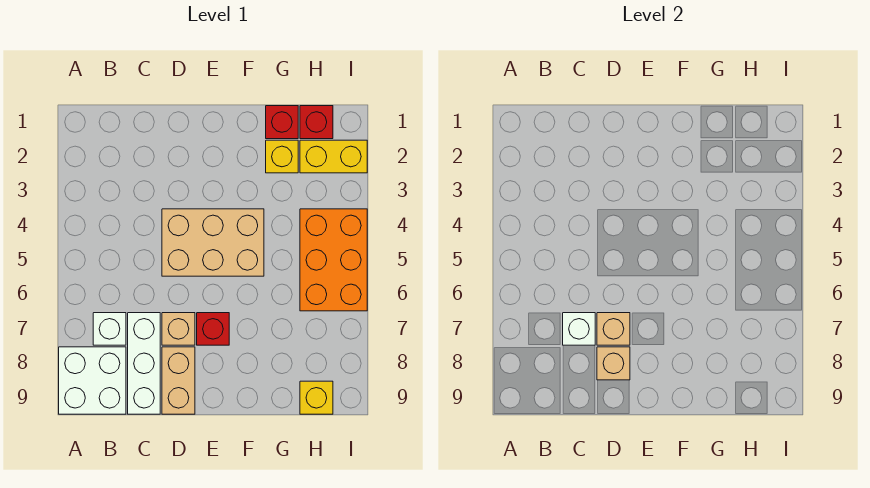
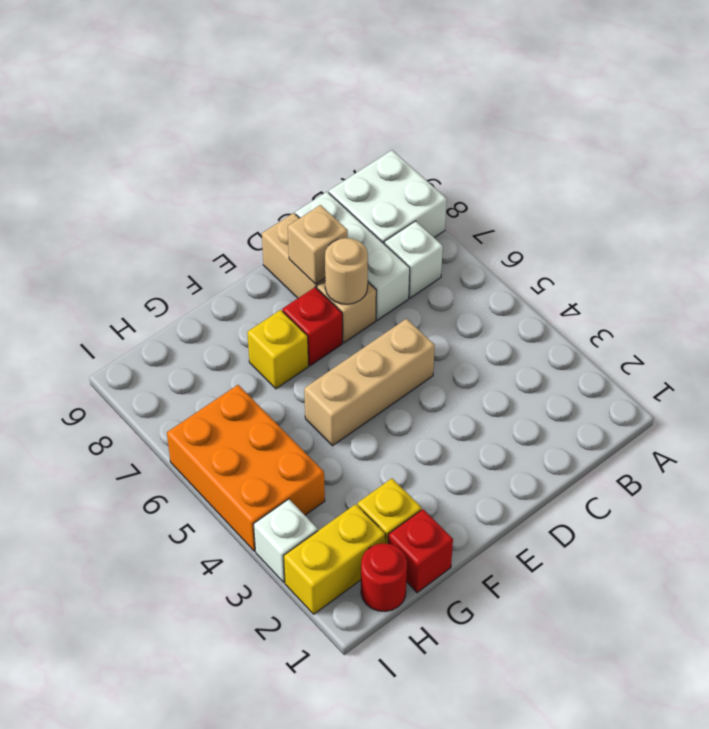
white 1x1 brick [563,313,595,345] -> white 1x1 brick moved to [254,499,318,582]
tan 2x3 brick [162,209,264,276] -> tan 1x3 brick [304,319,435,446]
tan 1x1 brick [597,313,630,345] -> tan 1x1 round brick [325,238,368,304]
red 1x1 brick [300,106,333,139] -> red 1x1 round brick [361,543,407,612]
yellow 1x1 brick [300,381,333,414] -> yellow 1x1 brick moved to [247,310,309,389]

